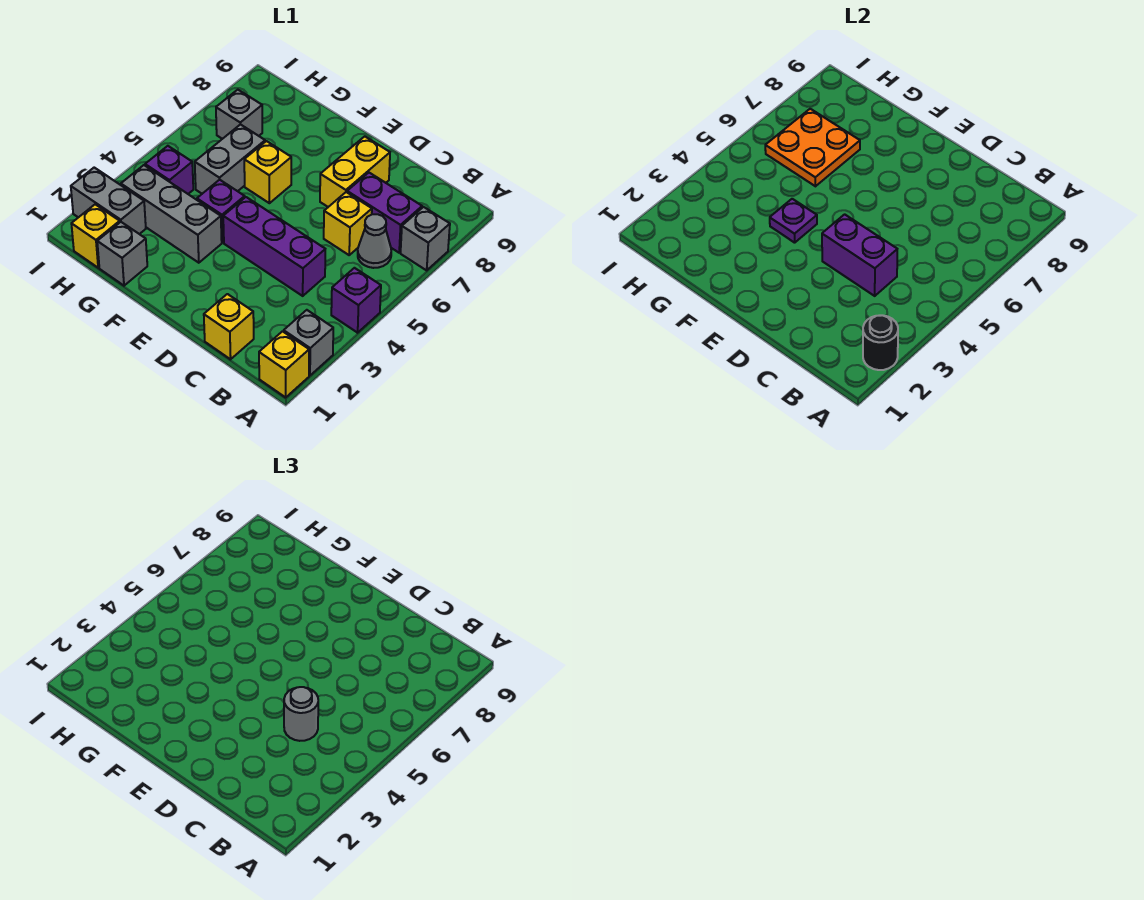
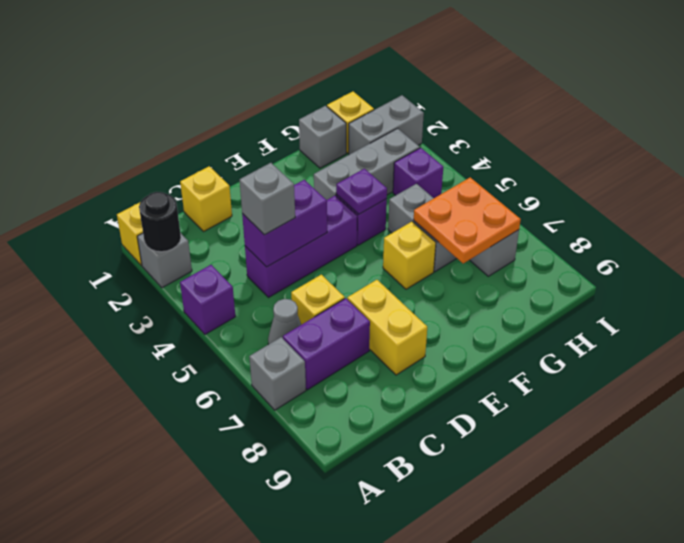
grey 1x1 round brick [284,687,318,741] -> grey 1x1 brick [240,163,295,235]

